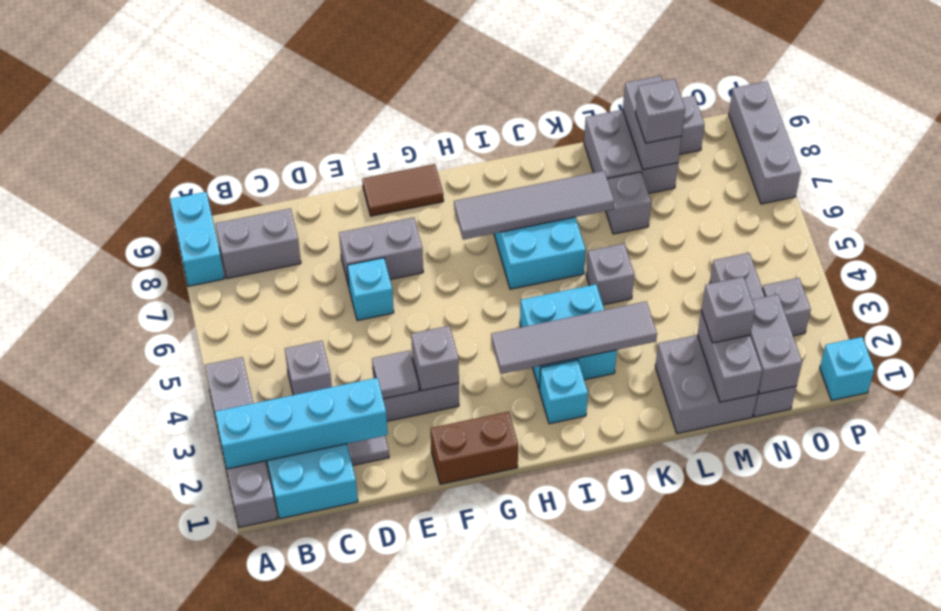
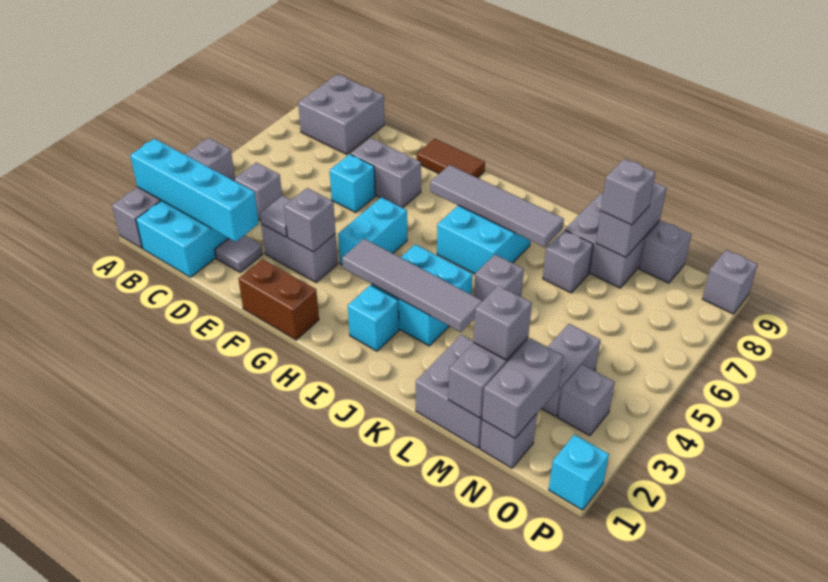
cyan 1x2 brick [170,192,224,286] -> cyan 1x2 brick moved to [338,197,407,265]
grey 1x2 brick [216,208,301,278] -> grey 2x2 brick [298,74,385,154]
grey 1x3 brick [729,81,801,204] -> grey 1x1 brick [703,250,758,314]

